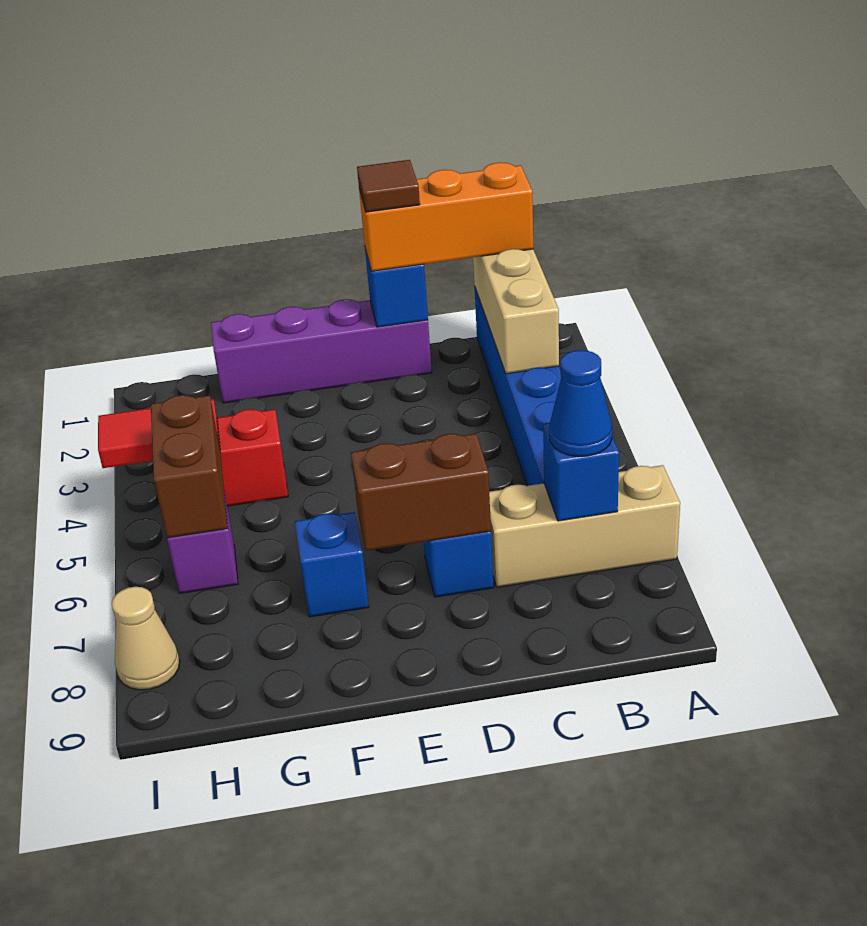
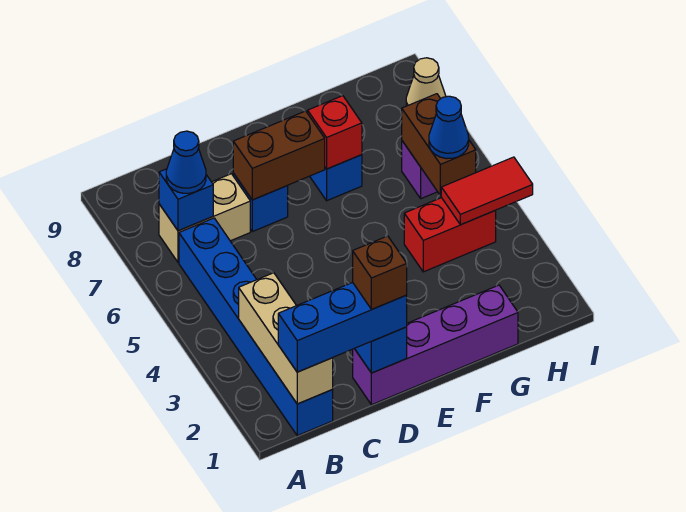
tan 1x3 brick [489,465,680,587] -> tan 1x2 brick [159,174,250,262]
orange 1x3 brick [359,162,533,271] -> blue 1x3 brick [278,282,407,372]
brown 1x1 tile [357,160,420,212] -> brown 1x1 brick [353,236,407,309]
none -> red 1x1 brick [308,96,362,169]
none -> blue 1x1 cone [429,96,469,159]

